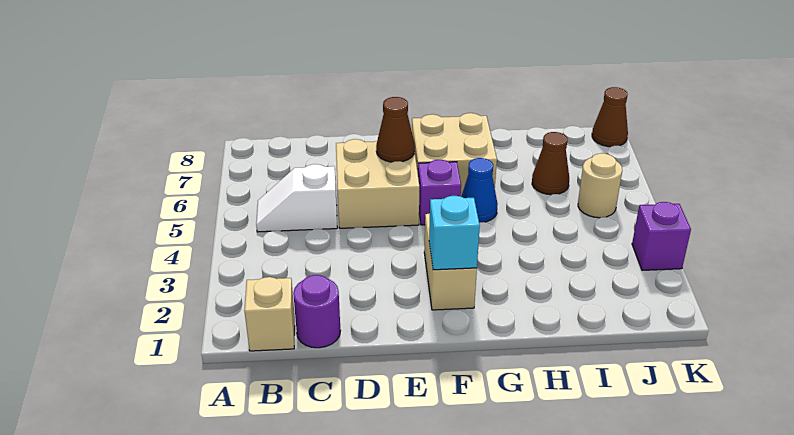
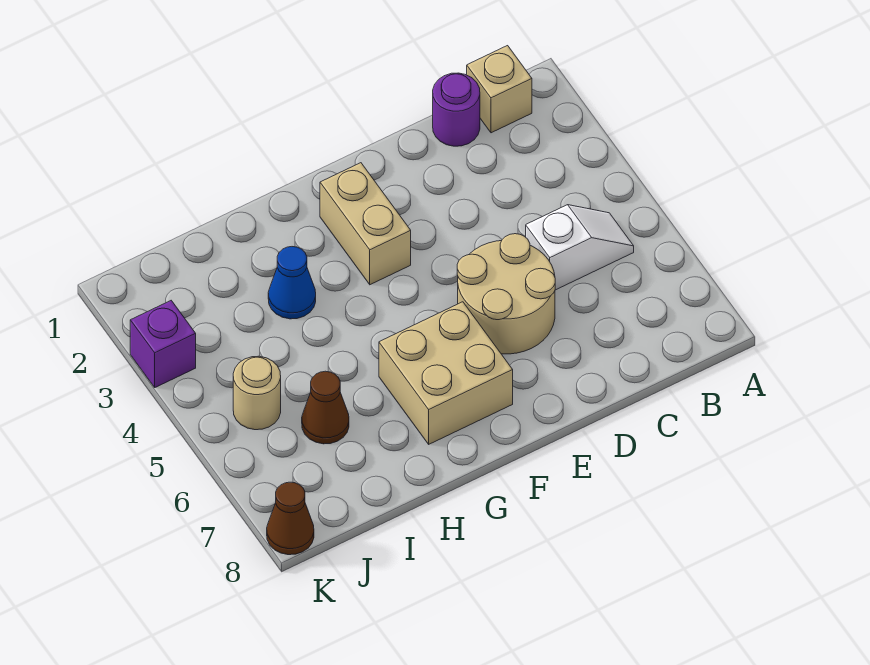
tan 2x2 brick [336,139,419,228] -> tan 2x2 round brick [457,234,555,354]
brown 1x1 cone [376,97,415,162] -> none
cyan 1x1 brick [429,196,480,270] -> none
purple 1x1 brick [418,160,461,225] -> none
blue 1x1 cone [461,158,498,222] -> blue 1x1 cone moved to [268,247,316,319]

